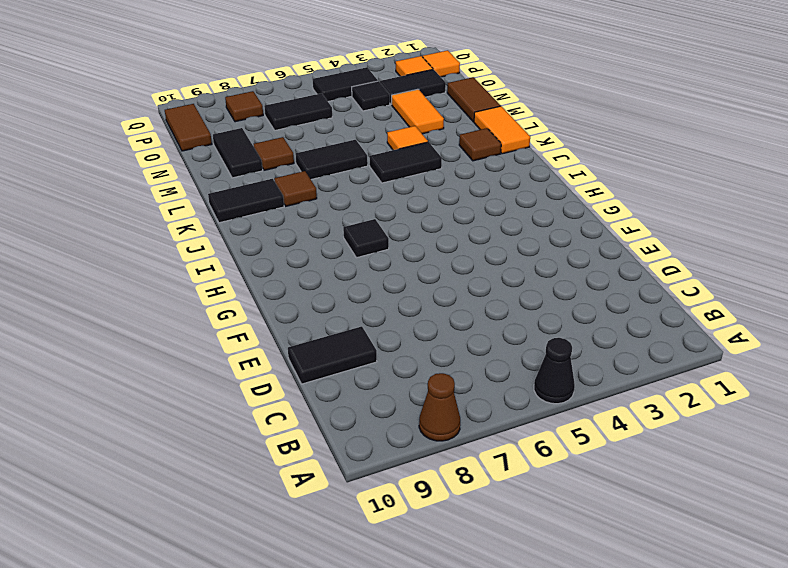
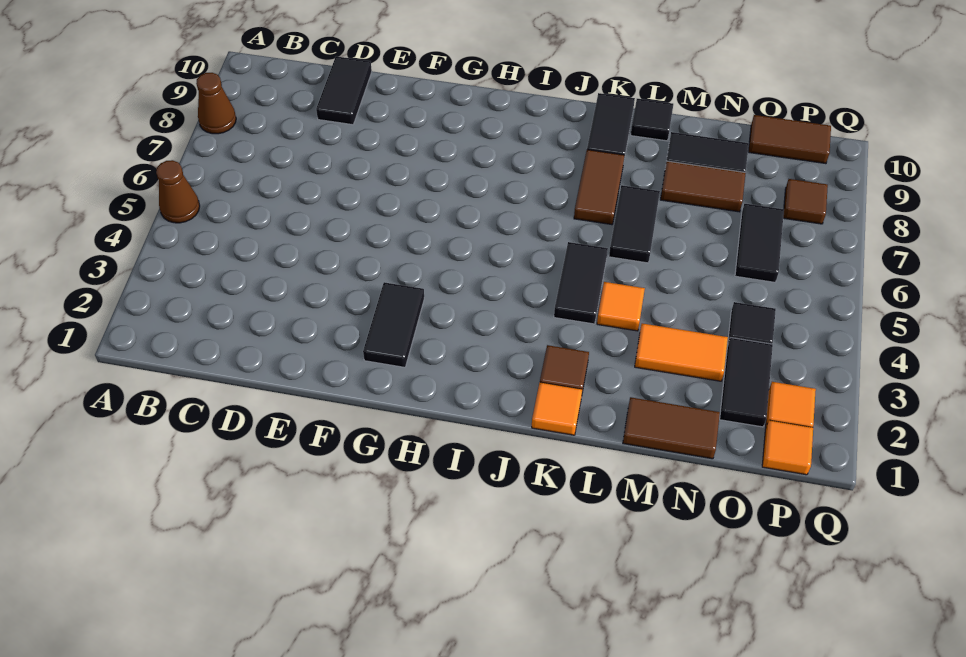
black 1x1 cone [534,338,575,404] -> brown 1x1 cone [156,160,200,223]
black 1x1 tile [343,219,389,258] -> black 1x1 tile moved to [631,99,673,141]
orange 1x2 tile [474,106,530,154] -> orange 1x1 tile [532,382,582,435]
brown 1x1 tile [274,171,317,206] -> brown 1x2 tile [574,150,625,225]
brown 1x1 tile [254,137,294,170] -> brown 1x2 tile [660,161,746,212]
black 1x2 tile [313,67,378,101] -> black 1x2 tile moved to [363,282,424,367]

